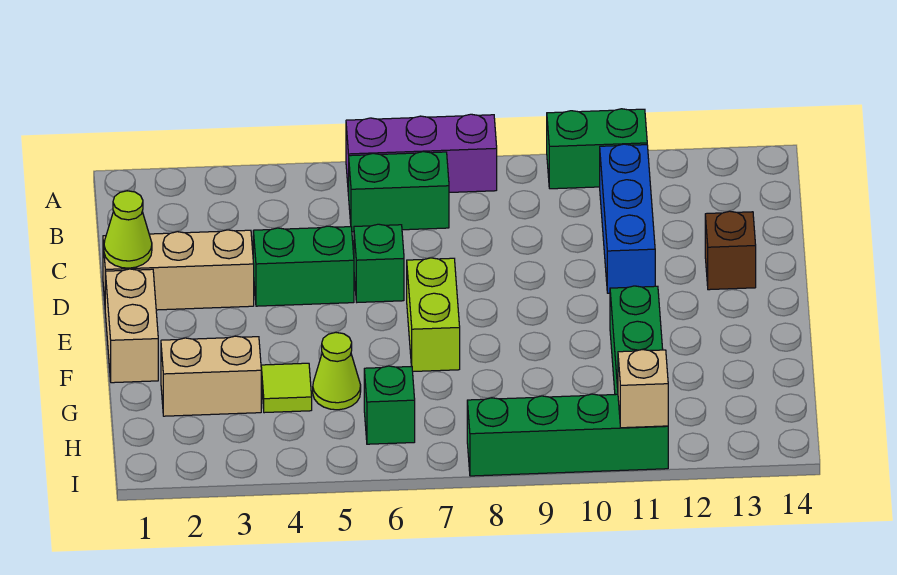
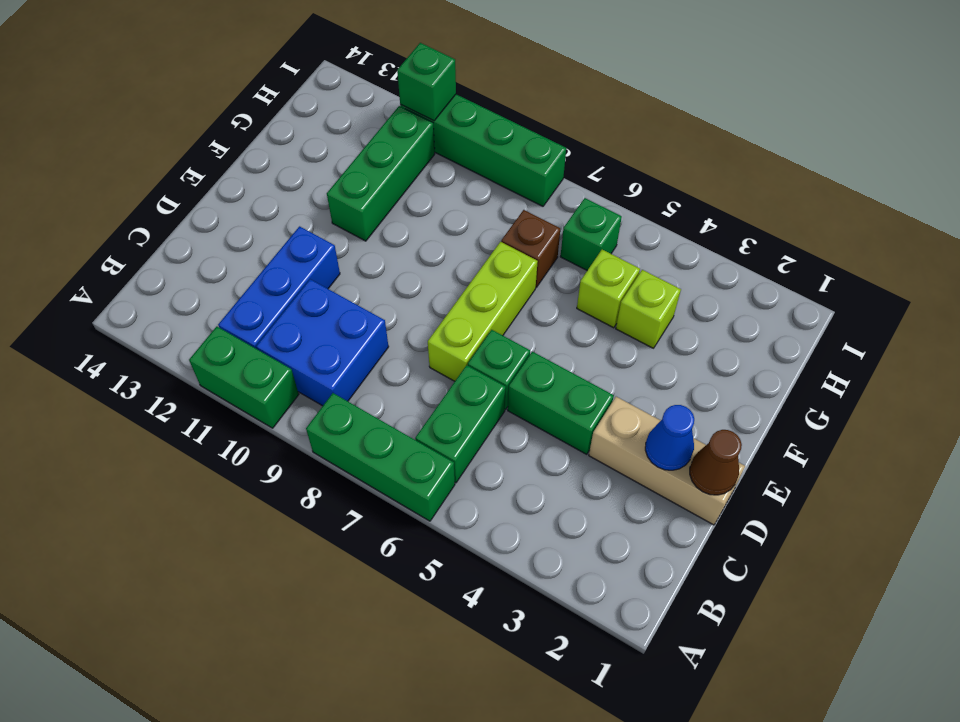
purple 1x3 brick [346,114,497,196] -> green 1x3 brick [306,393,455,521]
green 1x2 brick [349,152,449,232] -> green 1x2 brick turned to [415,365,506,483]
none -> blue 2x2 brick [256,279,389,406]
lime 1x1 cone [104,191,152,268] -> brown 1x1 cone [690,430,742,495]
none -> blue 1x1 cone [645,405,694,470]
brown 1x1 brick [705,211,756,290] -> brown 1x1 brick moved to [501,210,560,287]
tan 1x2 brick [105,269,158,383] -> none
lime 1x2 brick [407,258,460,371] -> lime 1x3 brick [428,242,538,381]
tan 1x2 brick [161,336,261,416] -> none
lime 1x1 tile [261,363,312,413] -> lime 1x1 brick [616,270,681,348]
lime 1x1 cone [313,333,361,410] -> lime 1x1 brick [577,250,640,328]
tan 1x1 brick [618,350,668,428] -> green 1x1 brick [397,43,456,121]

